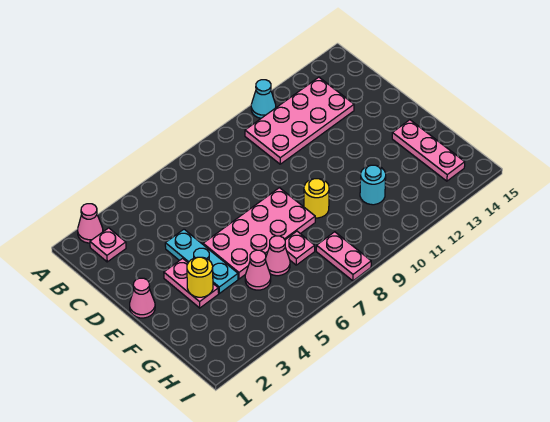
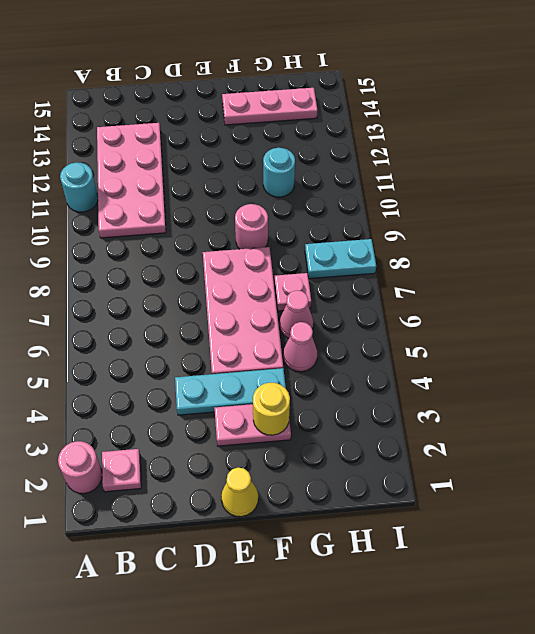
pink 1x1 cone [78,204,103,243] -> pink 1x1 round brick [58,441,102,494]
cyan 1x1 cone [251,80,276,118] -> cyan 1x1 round brick [60,162,98,212]
pink 1x1 cone [130,278,155,318] -> yellow 1x1 cone [221,468,258,517]
yellow 1x1 round brick [304,179,329,218] -> pink 1x1 round brick [235,204,268,249]
pink 1x2 plate [316,232,371,281] -> cyan 1x2 plate [305,239,376,279]

